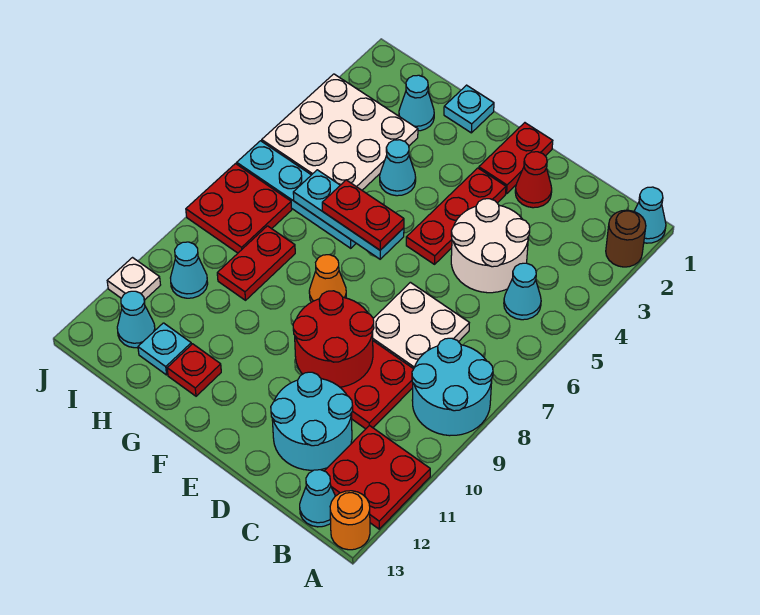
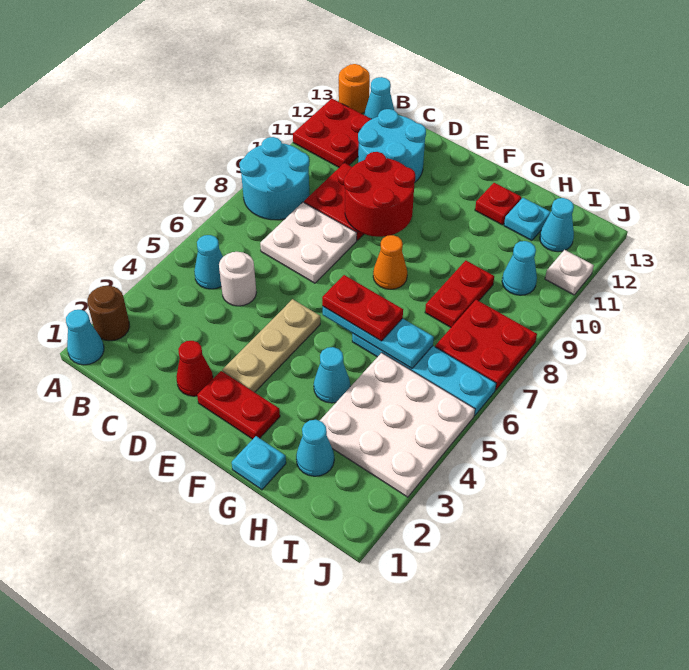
white 2x2 round brick [451,199,530,293] -> white 1x1 round brick [219,252,256,306]
red 1x2 plate [479,123,553,194] -> red 1x2 plate turned to [197,371,280,439]
red 1x3 plate [406,168,506,264] -> tan 1x3 plate [222,299,320,392]

